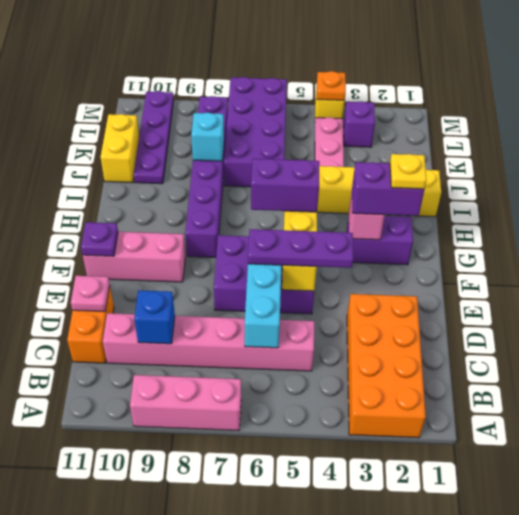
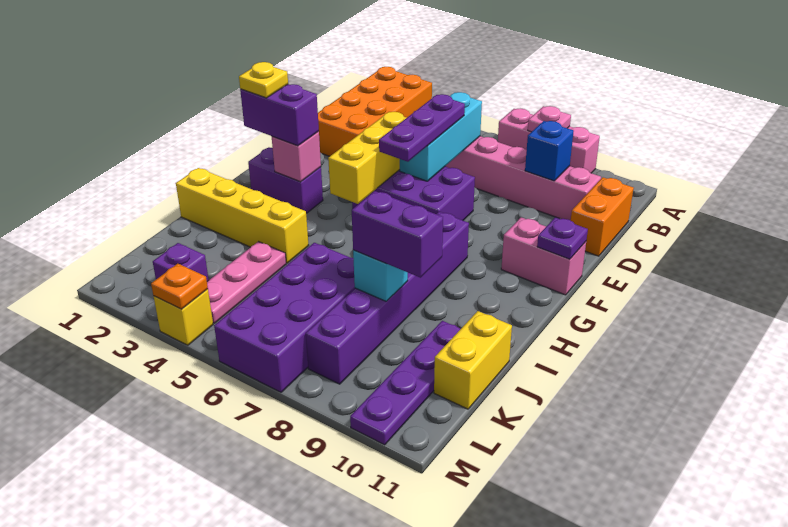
pink 1x1 plate [71,276,110,312] -> pink 1x1 plate moved to [528,106,571,132]
purple 1x3 plate [248,229,353,268] -> purple 1x3 plate turned to [379,94,465,162]
pink 1x3 brick [83,232,185,282] -> pink 1x2 brick [501,217,586,295]
purple 1x2 brick [251,159,319,212] -> purple 1x2 brick moved to [352,191,443,278]

